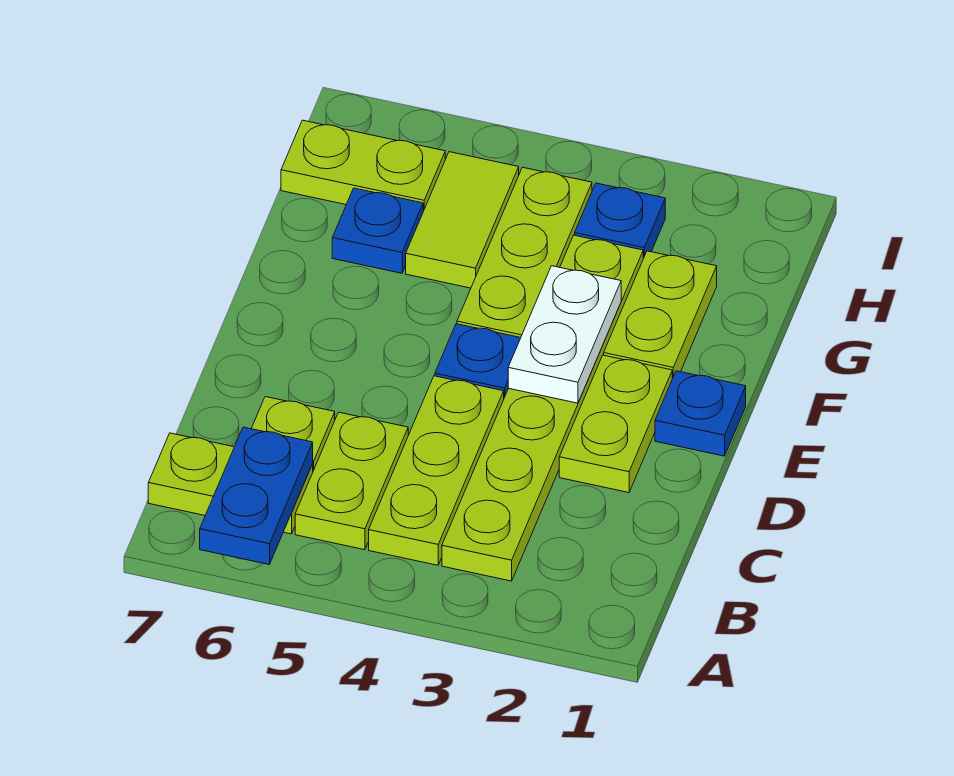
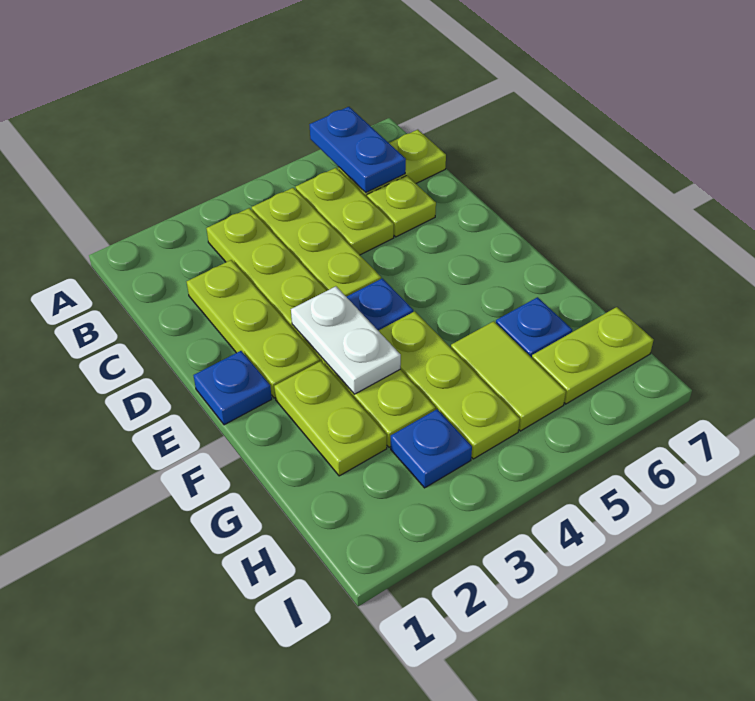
lime 1x2 plate [559,355,672,493] -> lime 1x3 plate [187,260,320,398]

